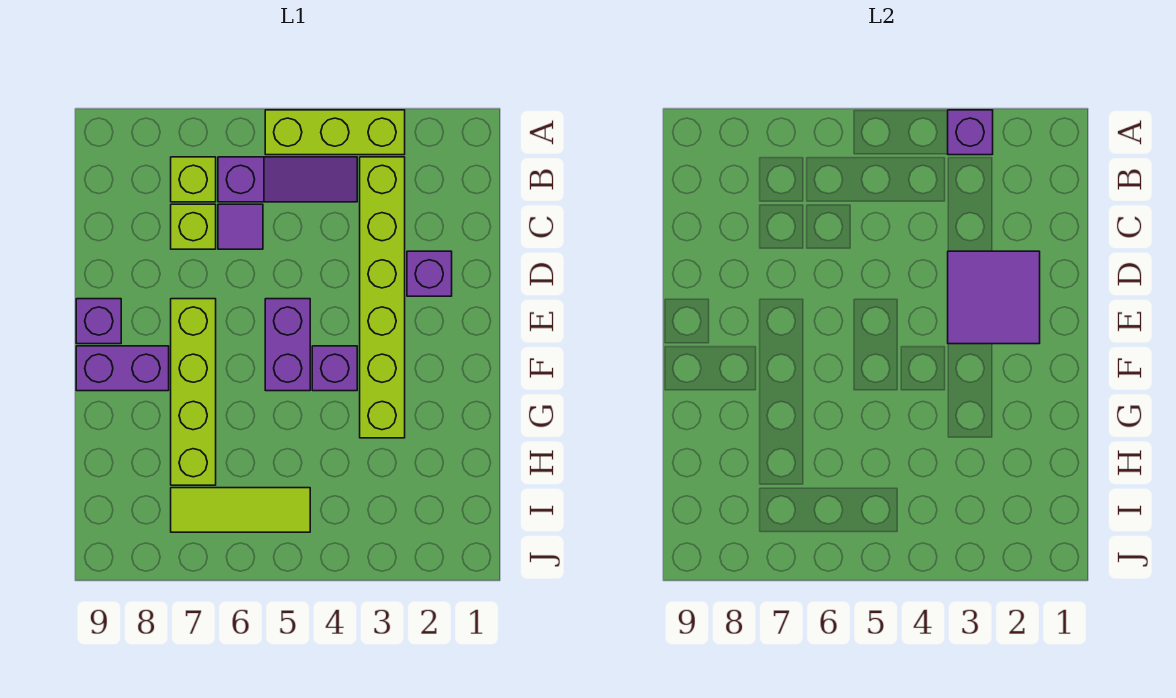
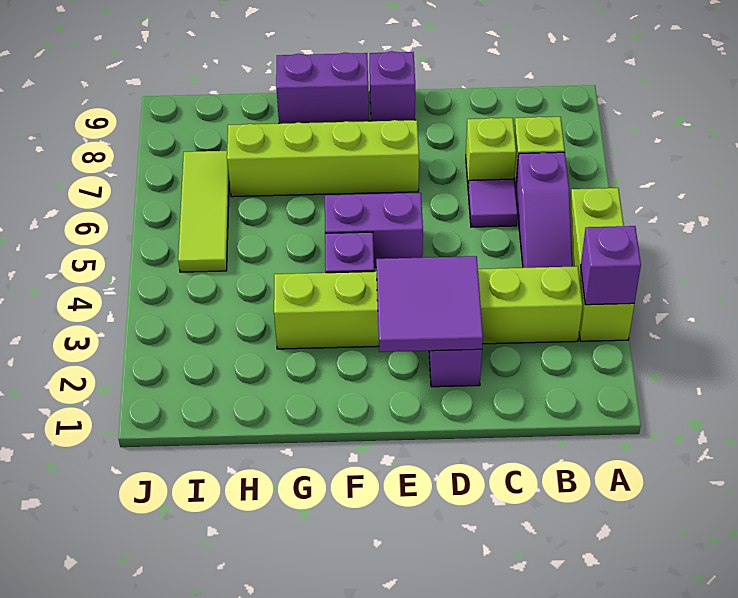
purple 1x2 brick [76,346,169,391] -> purple 1x2 brick turned to [276,53,369,124]

